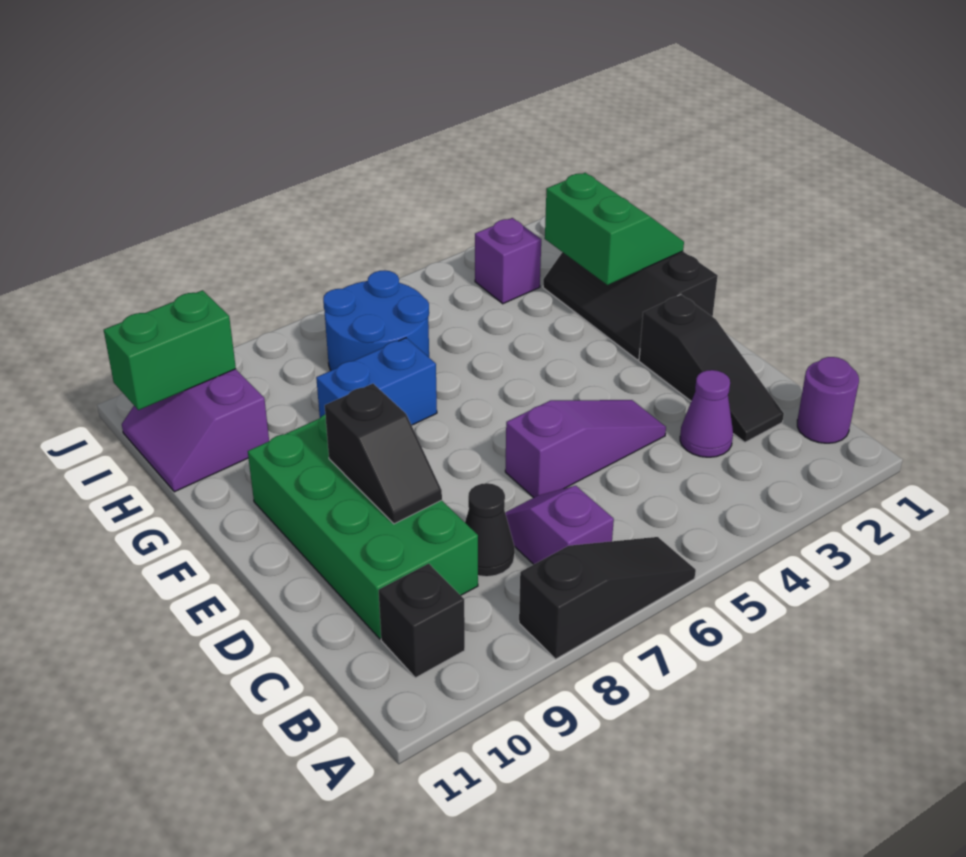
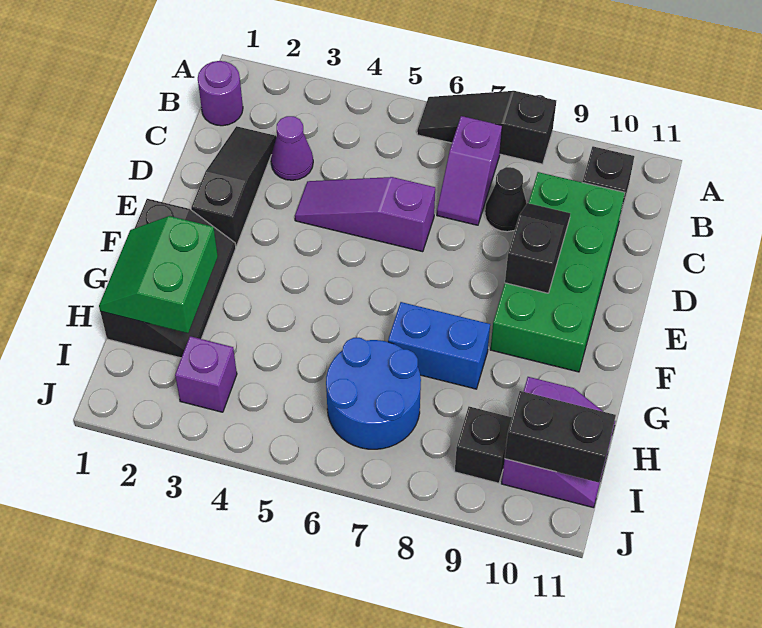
none -> black 1x1 brick [455,407,512,483]
green 1x2 brick [104,290,236,410] -> black 1x2 brick [505,391,616,483]

